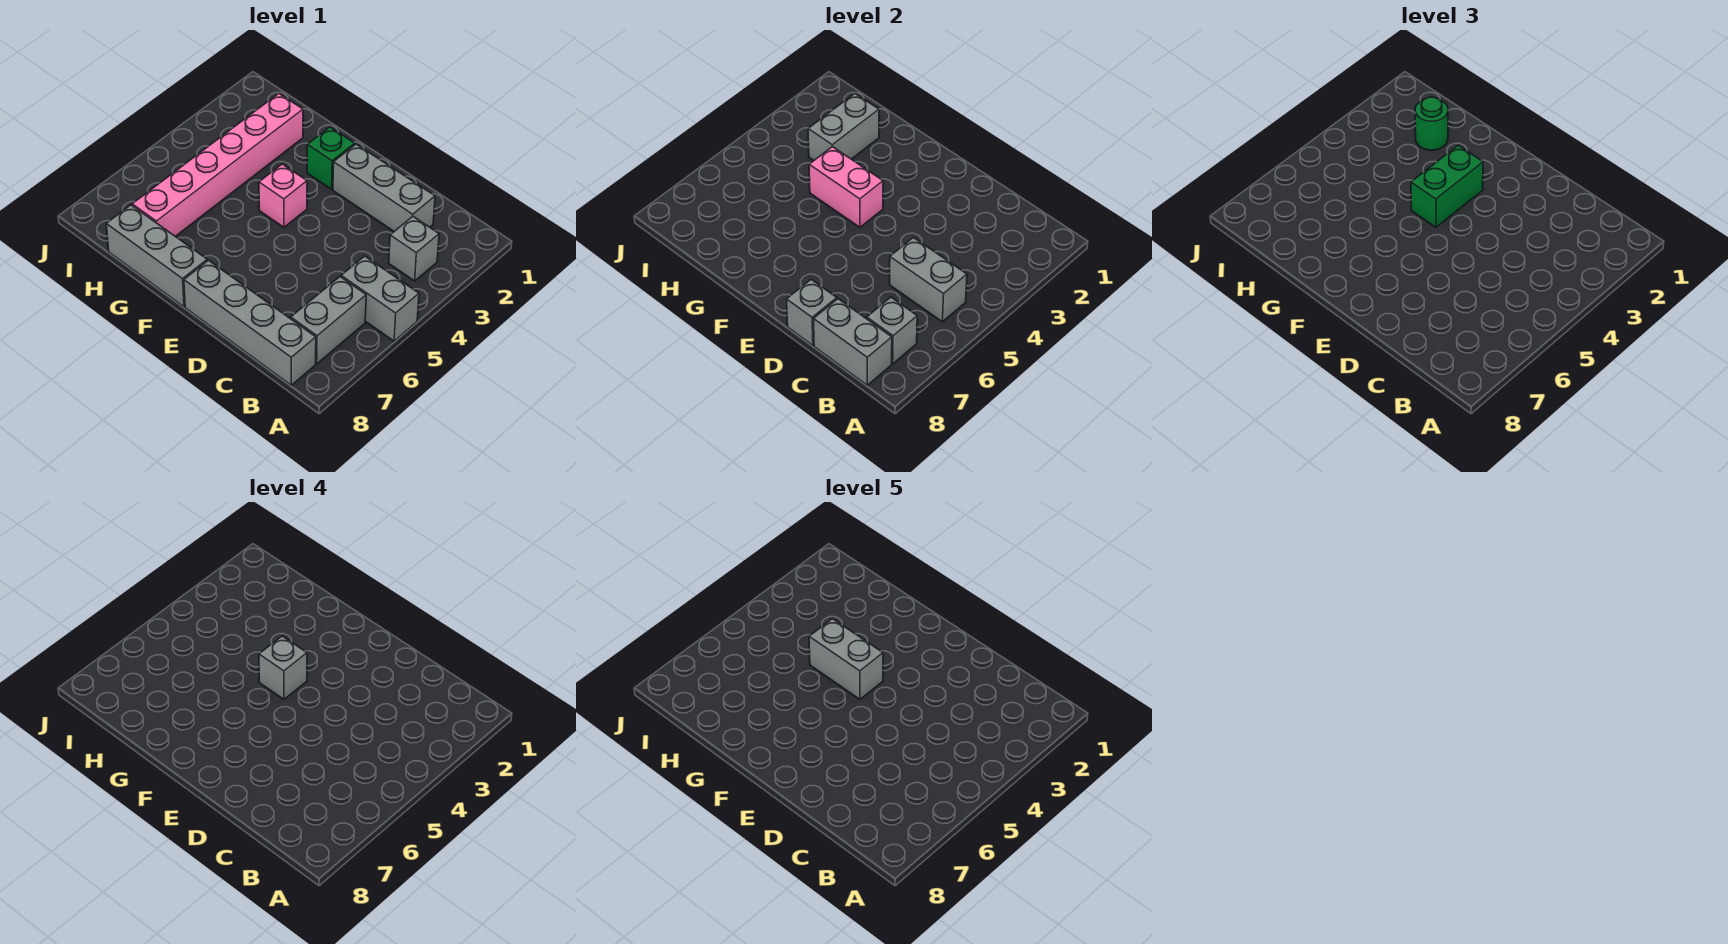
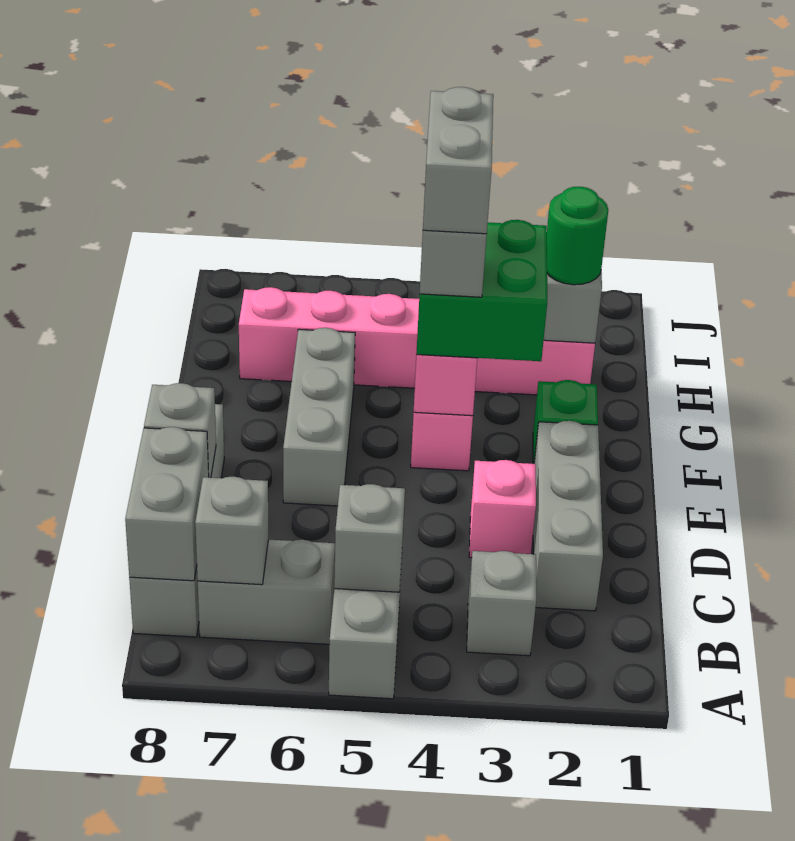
grey 1x2 brick [890,238,967,322] -> grey 1x1 brick [334,484,405,592]
none -> pink 1x1 brick [469,460,536,558]
green 1x2 brick [1411,145,1483,227] -> green 2x2 brick [416,220,547,361]
grey 1x3 brick [106,205,207,307] -> grey 1x3 brick moved to [283,328,355,506]

